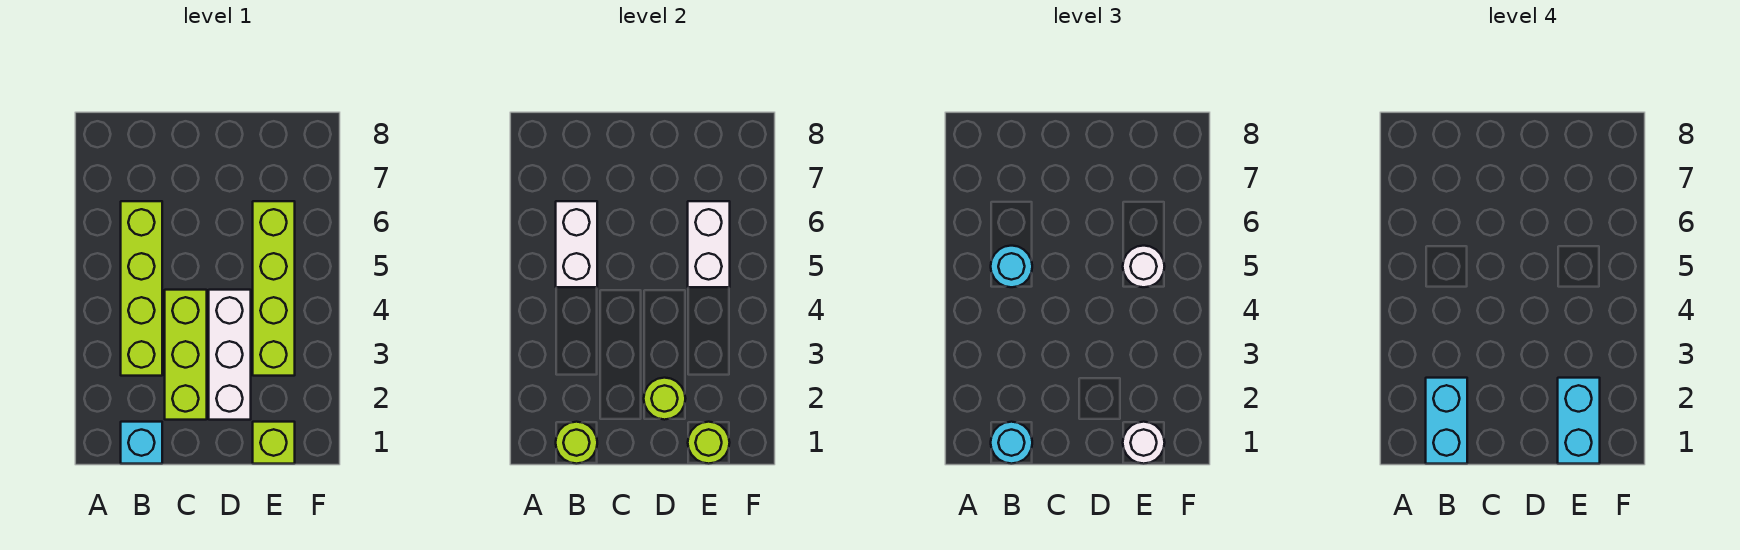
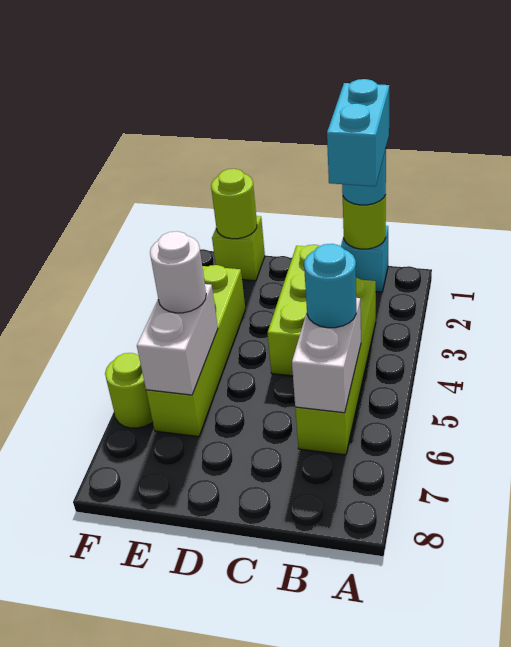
white 1x3 brick [209,290,251,420] -> none
lime 1x1 round brick [644,378,686,420] -> lime 1x1 round brick moved to [105,353,153,428]
white 1x1 round brick [1123,422,1165,464] -> none
cyan 1x2 brick [1558,378,1600,464] -> none

